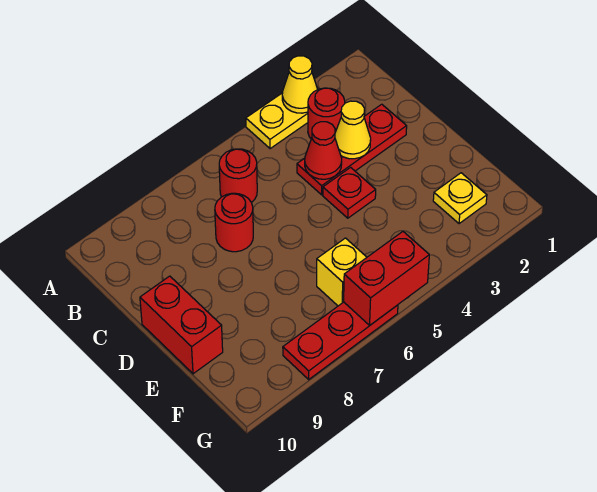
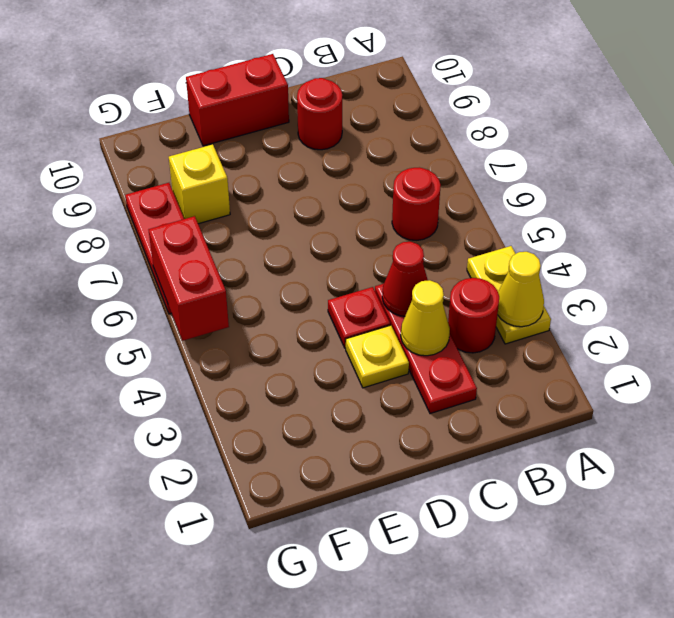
red 1x1 round brick [215,193,253,252] -> red 1x1 round brick moved to [297,78,342,150]
yellow 1x1 plate [433,173,487,224] -> yellow 1x1 plate moved to [346,325,409,388]
yellow 1x1 brick [317,238,367,306] -> yellow 1x1 brick moved to [169,144,230,224]

